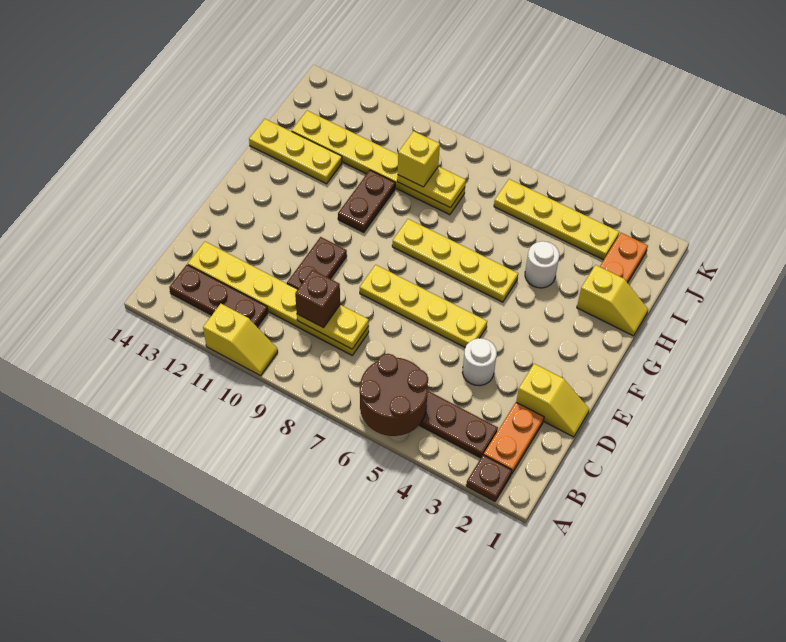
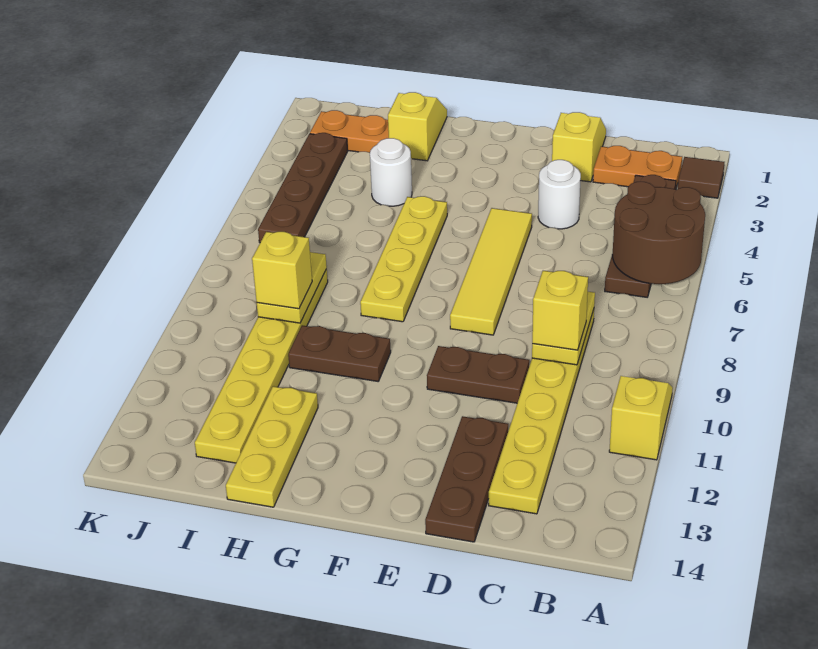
brown 1x1 plate [466,455,512,501] -> brown 1x1 tile [678,157,724,198]
brown 1x3 plate [169,265,268,327] -> brown 1x3 plate moved to [425,416,508,542]
brown 1x1 brick [295,270,340,328] -> yellow 1x1 brick [532,271,588,350]
yellow 1x4 plate [360,265,487,347] -> yellow 1x4 tile [450,208,532,335]
yellow 1x4 plate [494,179,619,260] -> brown 1x4 plate [258,133,348,242]

